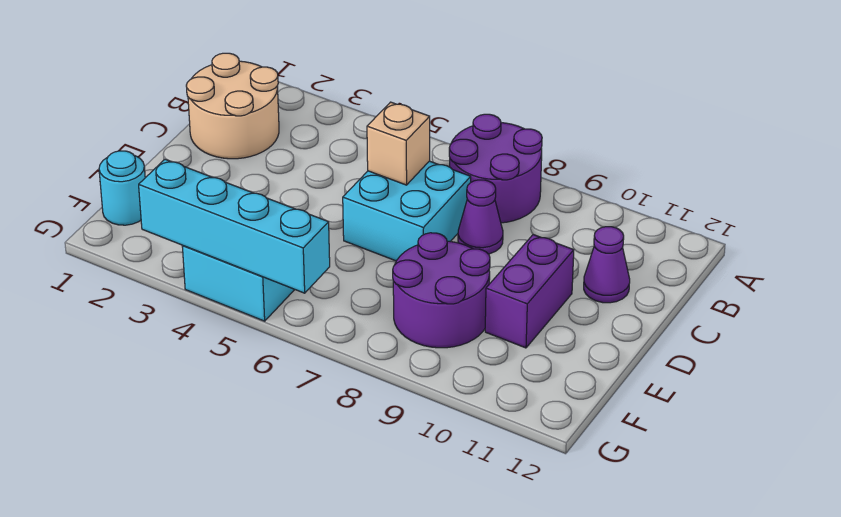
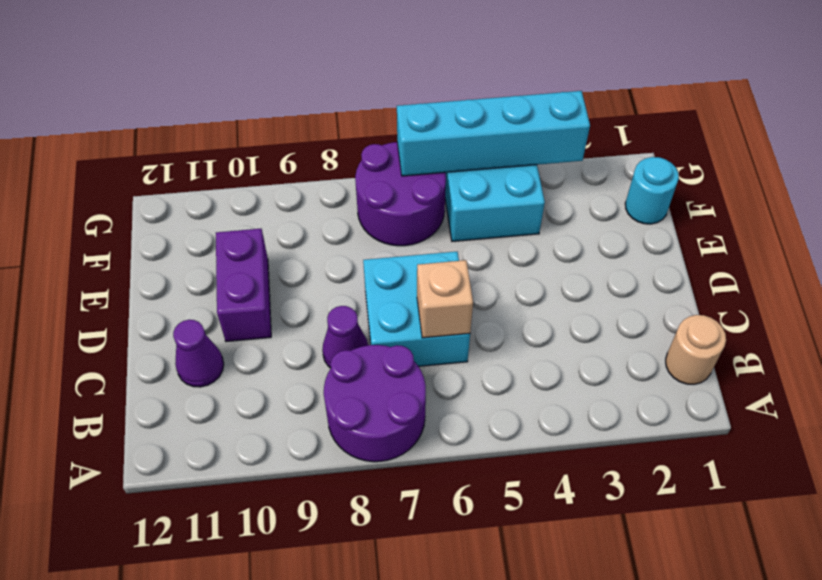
tan 2x2 round brick [186,53,279,159] -> tan 1x1 round brick [666,315,726,384]
purple 2x2 round brick [393,233,490,348] -> purple 2x2 round brick moved to [355,142,446,246]

